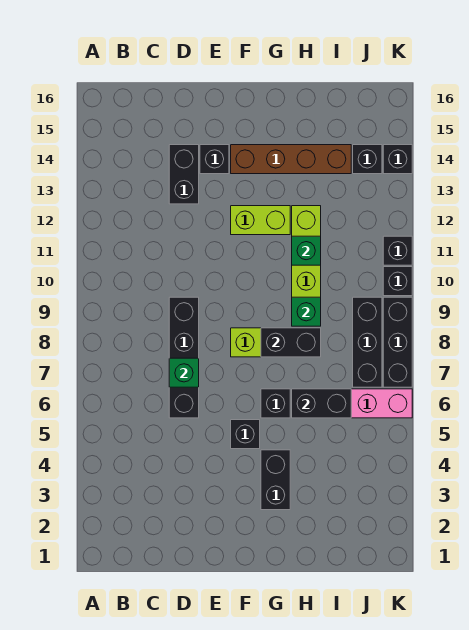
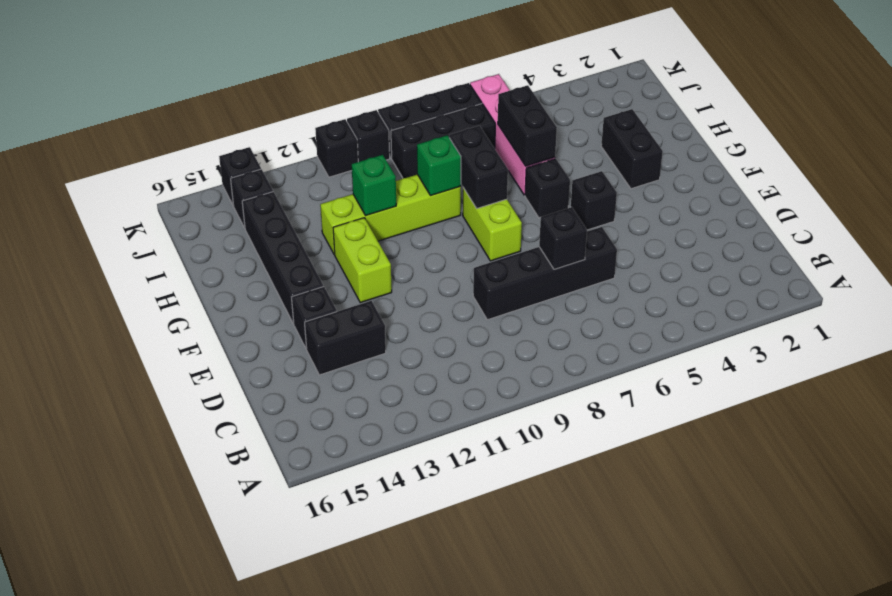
green 1x1 brick [169,358,199,387] -> black 1x1 brick [539,207,587,269]
brown 1x4 brick [231,145,351,174] -> black 1x4 brick [242,192,323,324]
black 1x2 brick [261,450,290,510] -> black 1x2 brick turned to [601,109,663,189]

